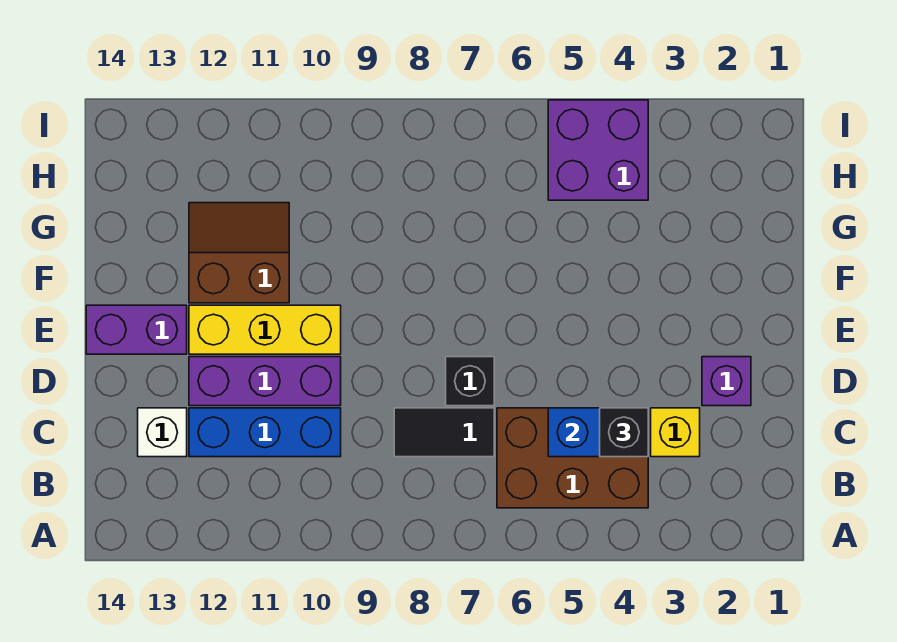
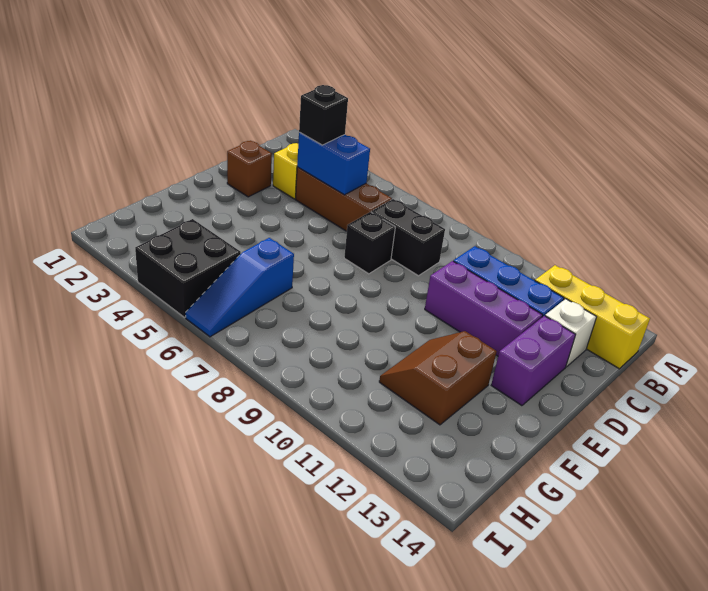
brown 2x3 brick [497,408,648,508] -> brown 1x3 brick [295,167,392,231]
black 1x2 tile [394,408,494,457] -> black 1x2 brick [371,199,445,276]
purple 1x1 brick [702,357,751,406] -> brown 1x1 brick [227,141,272,197]
yellow 1x3 brick [189,305,341,354] -> yellow 1x3 brick moved to [535,265,650,369]
purple 1x2 brick [86,305,187,354] -> purple 1x2 brick turned to [491,316,576,406]
brown 2x2 slope [189,203,289,303] -> brown 2x2 slope turned to [379,331,497,425]
none -> blue 1x3 slope [186,238,294,337]
purple 2x2 brick [548,100,648,200] -> black 2x2 brick [135,219,241,317]

